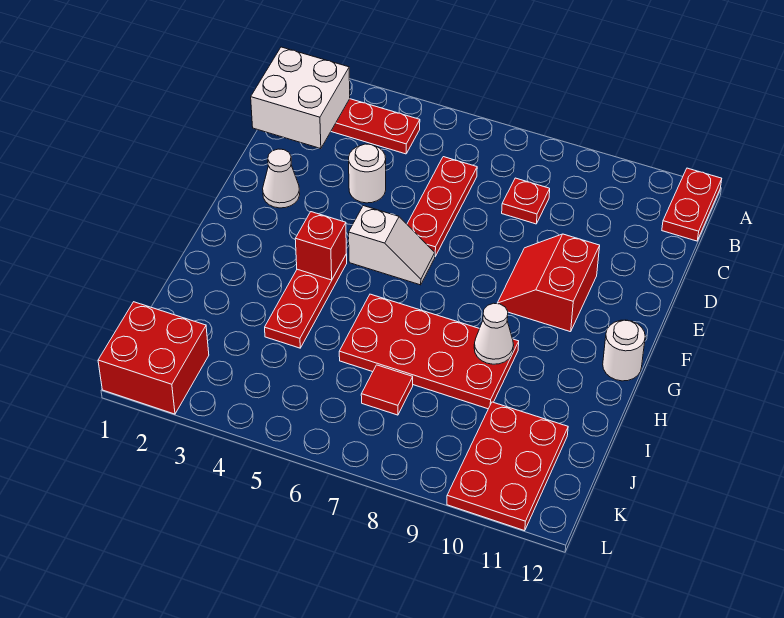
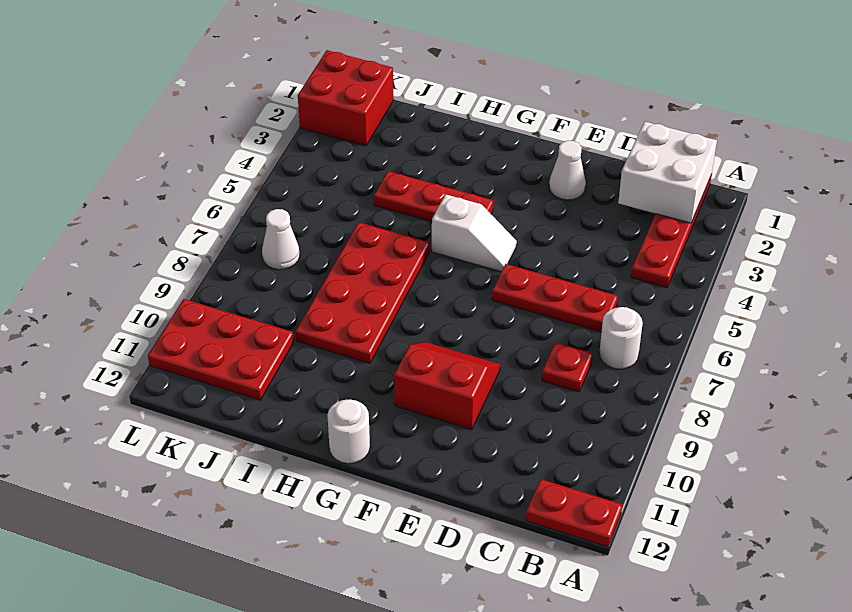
white 1x1 round brick [349,144,386,203] -> white 1x1 round brick moved to [599,307,643,369]
white 1x2 slope [349,206,435,285] -> white 1x2 slope turned to [432,194,517,272]
red 1x1 brick [295,212,346,280] -> none
white 1x1 cone [474,303,514,364] -> white 1x1 cone moved to [262,209,300,270]
red 1x1 tile [361,365,413,415] -> none

